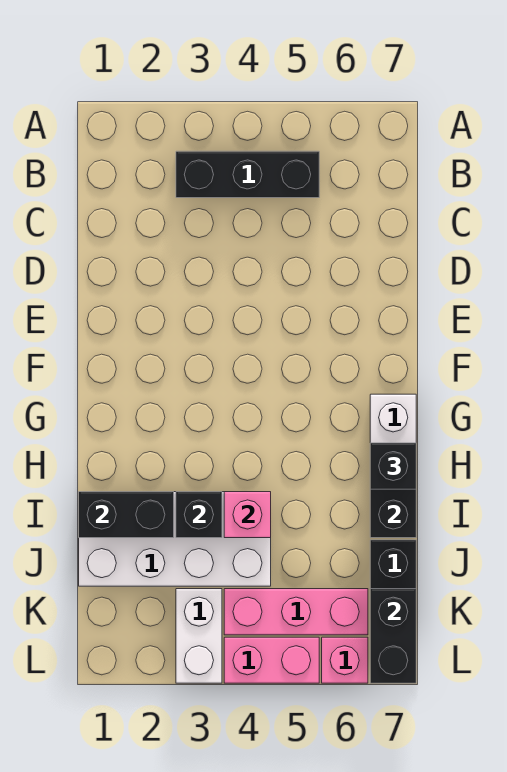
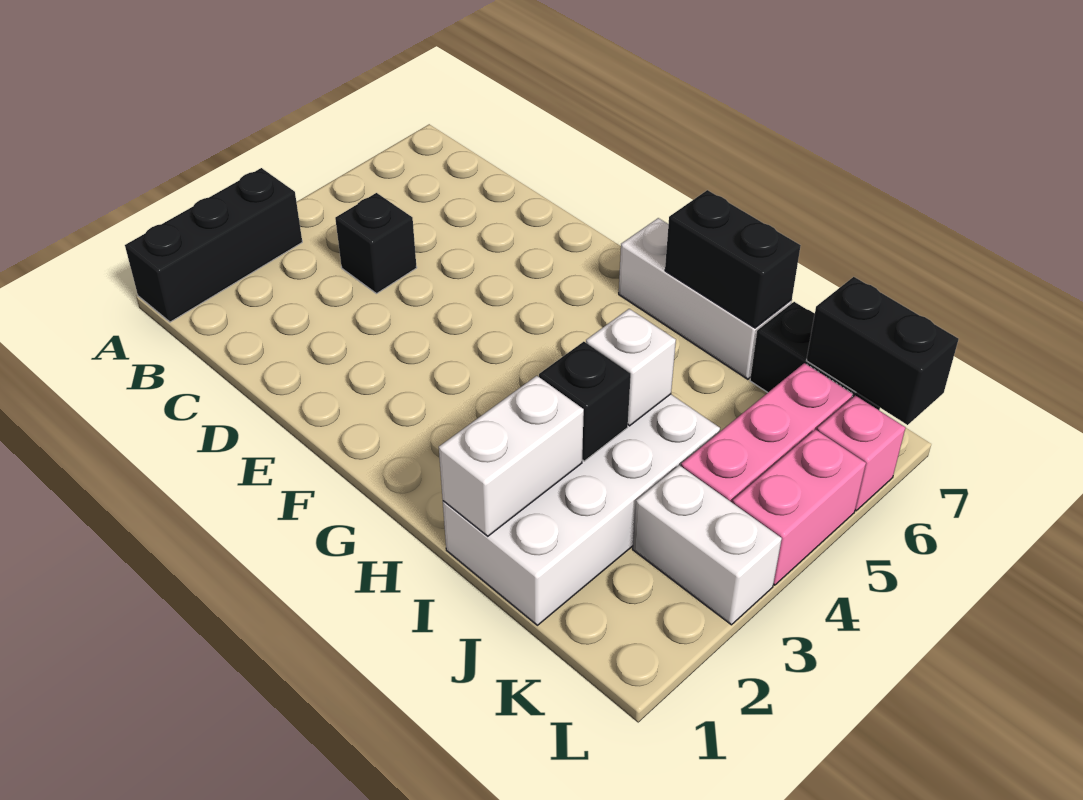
black 1x3 brick [176,151,319,198] -> black 1x3 brick moved to [125,168,302,322]
black 1x1 brick [370,443,416,489] -> black 1x1 brick moved to [335,193,417,294]
black 1x2 brick [79,492,174,538] -> white 1x2 brick [439,376,584,536]
pink 1x1 brick [224,492,271,538] -> white 1x1 brick [586,309,676,426]

